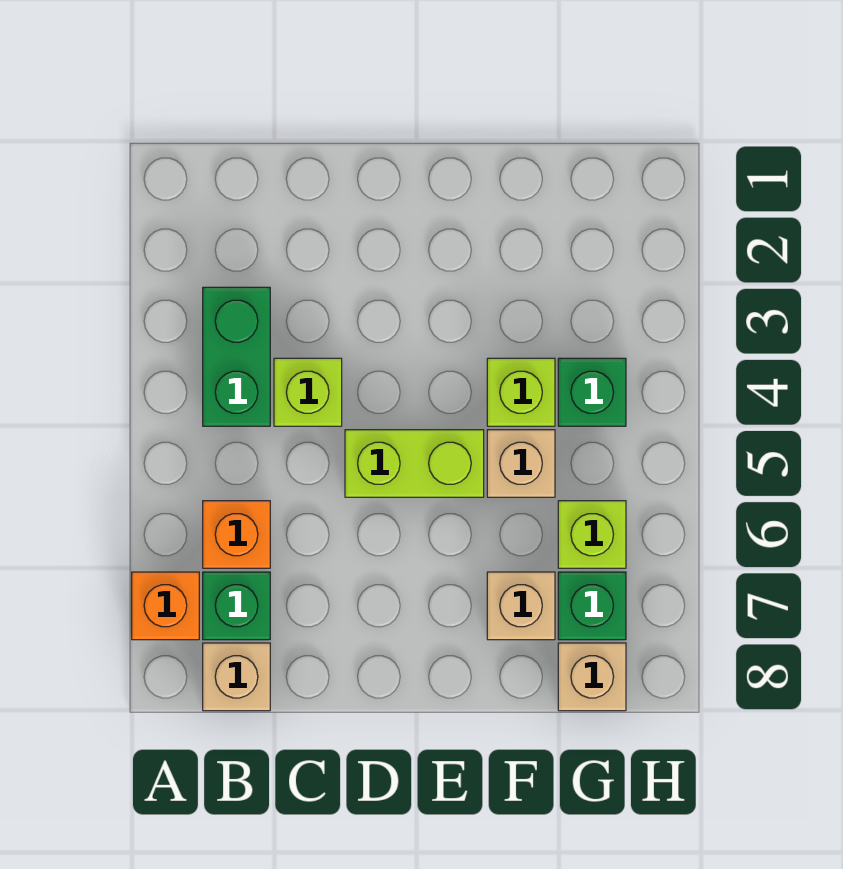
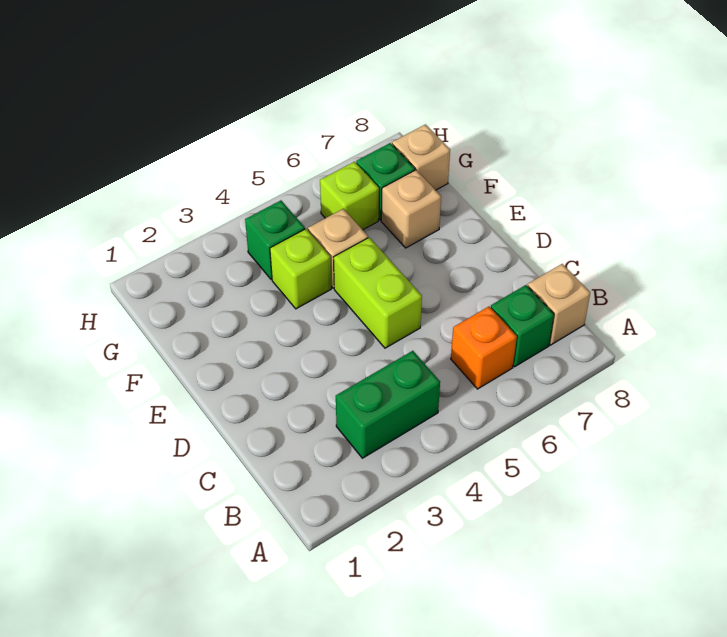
orange 1x1 brick [132,572,199,640] -> none
lime 1x1 brick [274,358,342,426] -> none

